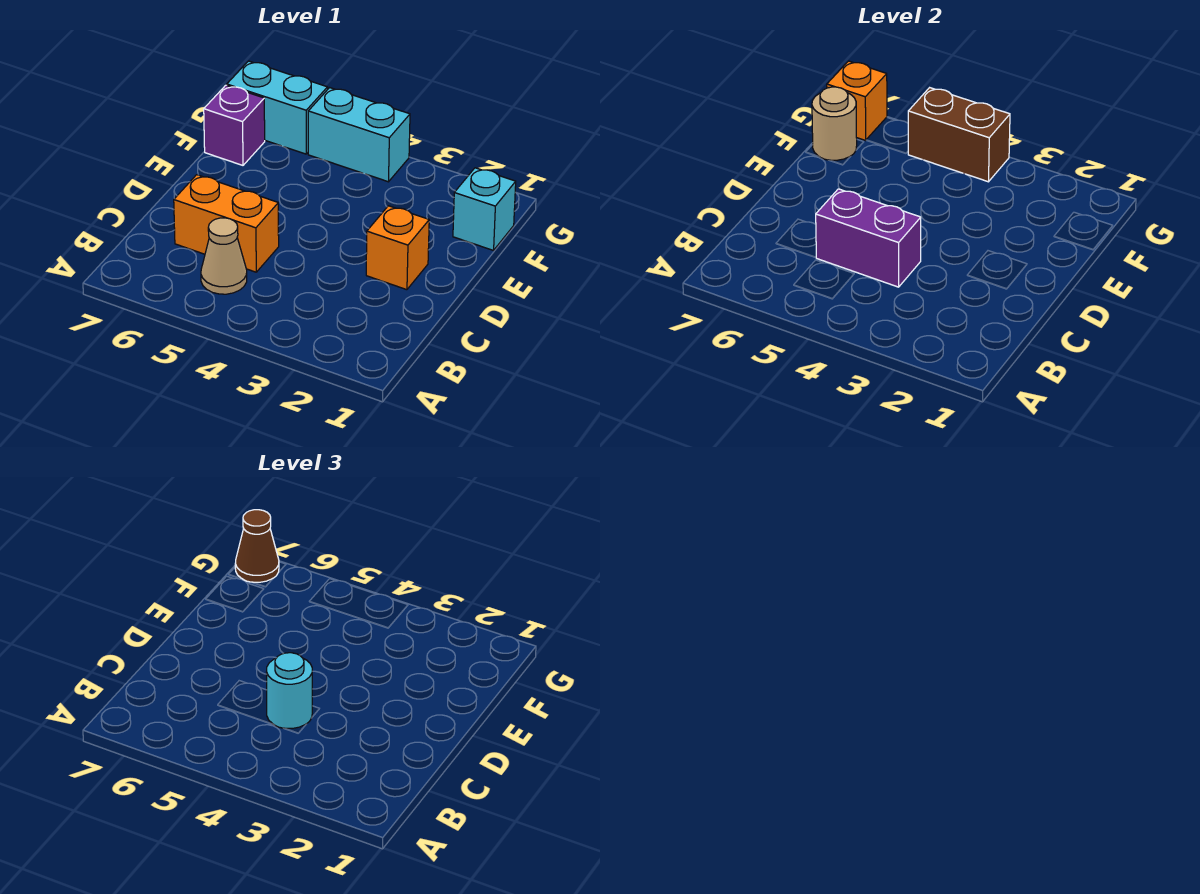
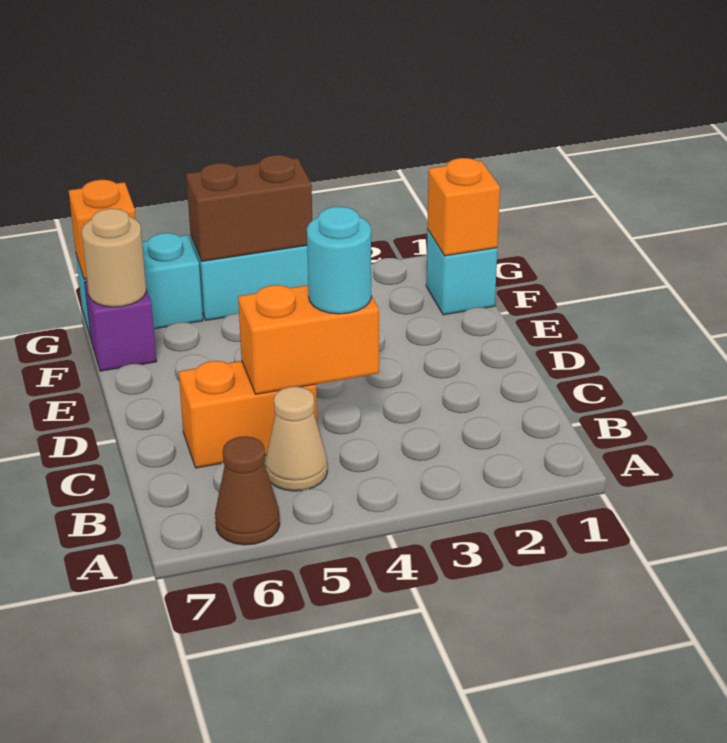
purple 1x2 brick [816,189,921,287] -> orange 1x2 brick [238,285,379,394]
orange 1x1 brick [366,206,429,290] -> orange 1x1 brick moved to [427,158,500,256]
brown 1x1 cone [235,510,279,582] -> brown 1x1 cone moved to [215,436,280,545]

